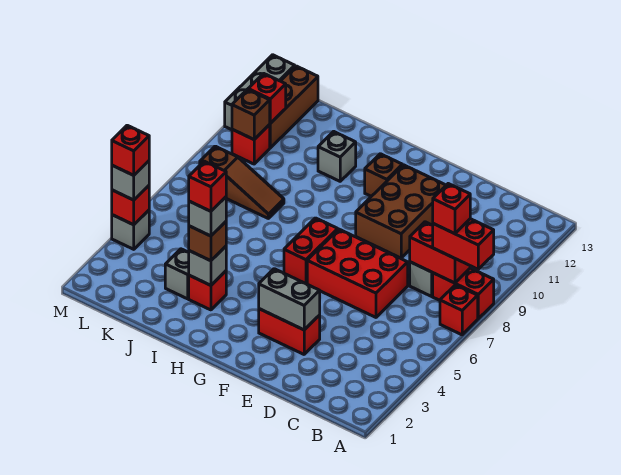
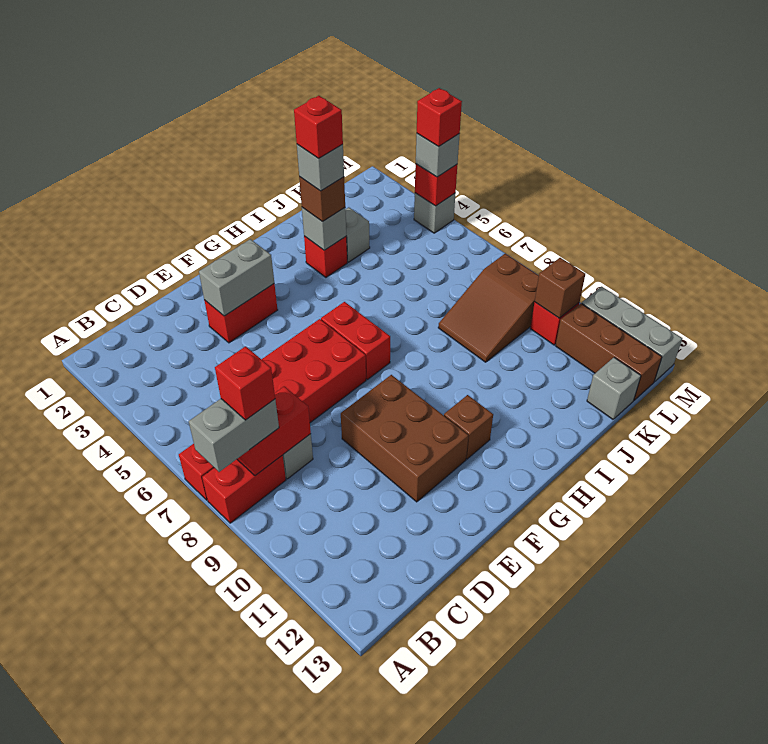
red 1x2 brick [433,219,494,269] -> grey 1x2 brick [189,399,279,472]
grey 1x1 brick [318,131,356,181] -> grey 1x1 brick moved to [587,357,641,419]
brown 1x3 slope [200,146,284,218] -> brown 2x3 slope [438,254,539,362]
red 1x1 brick [248,73,286,123] -> none

